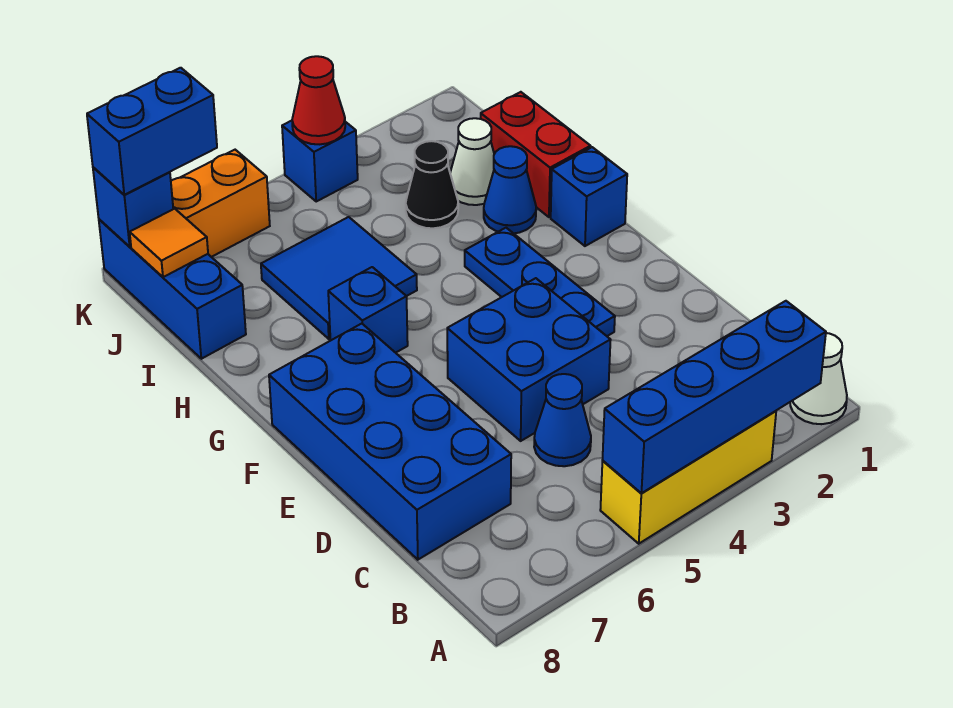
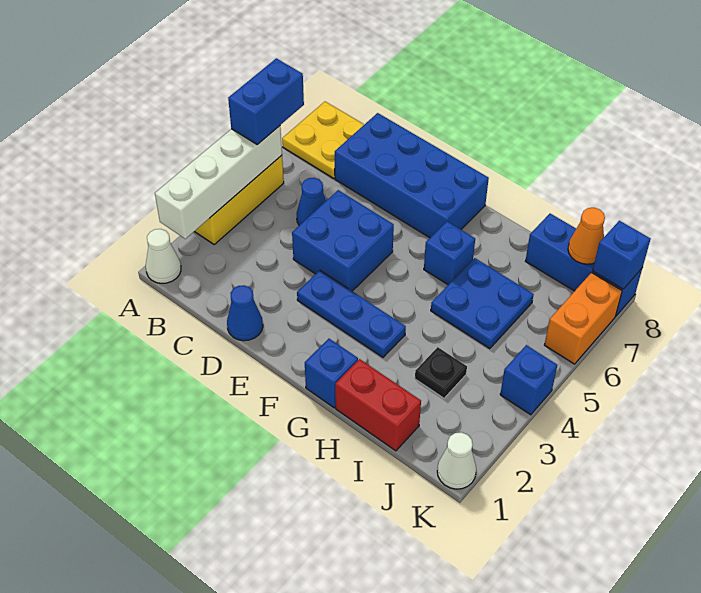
blue 1x4 brick [603,301,826,493] -> white 1x4 brick [155,126,282,239]
none -> yellow 2x2 plate [282,102,364,178]
blue 1x1 cone [484,146,536,233] -> blue 1x1 cone moved to [227,285,263,341]
blue 2x2 tile [261,217,417,339] -> blue 2x2 plate [431,258,534,349]
white 1x1 cone [450,118,494,205] -> white 1x1 cone moved to [437,432,476,489]
black 1x1 cone [406,141,458,228] -> black 1x1 plate [415,347,467,398]
orange 1x1 tile [130,209,208,277] -> orange 1x1 cone [568,208,605,264]
red 1x1 cone [292,56,345,144] -> none
blue 1x2 brick [87,68,217,195] -> blue 1x2 brick moved to [228,58,304,145]

